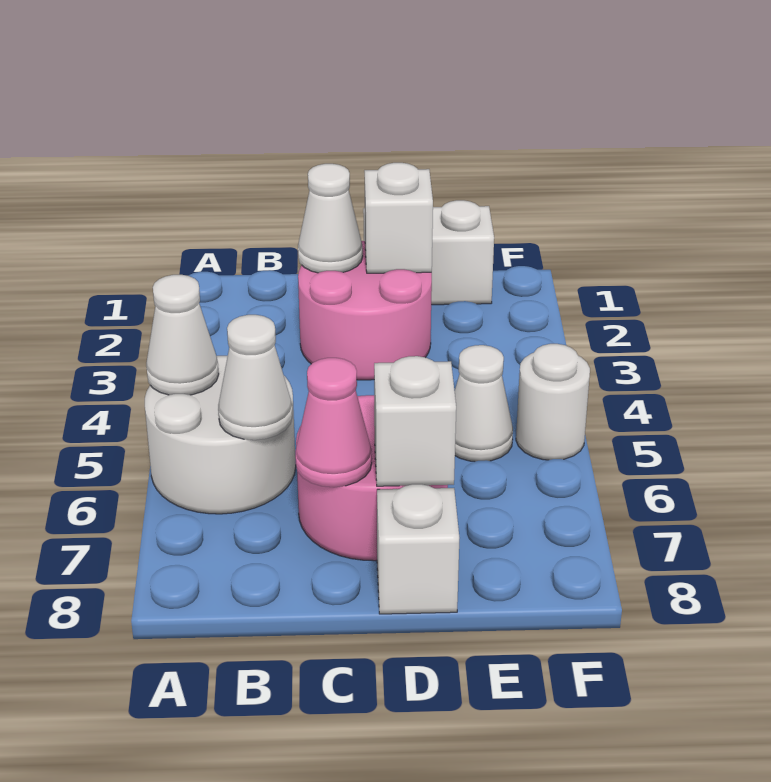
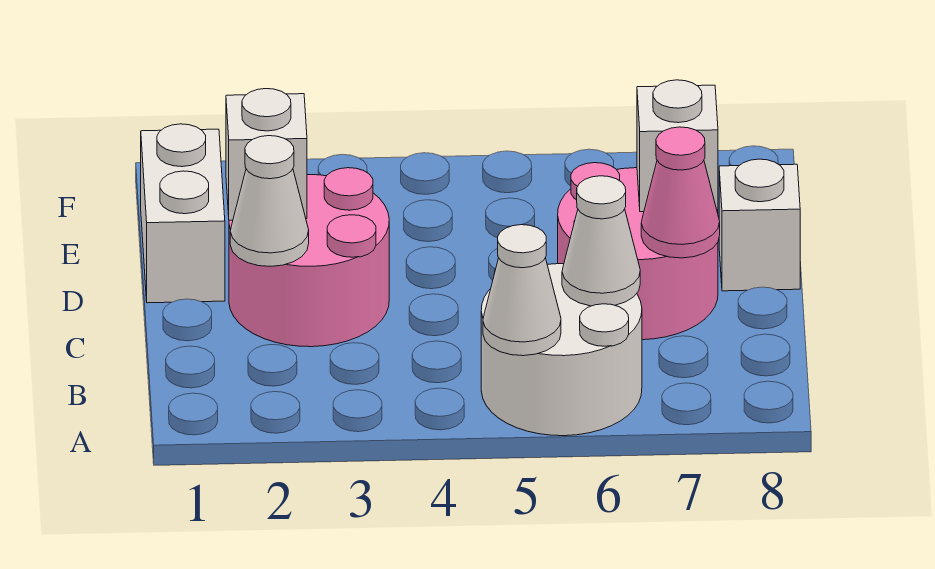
white 1x1 cone [455,345,513,462] -> none
white 1x1 round brick [516,344,590,460] -> none

